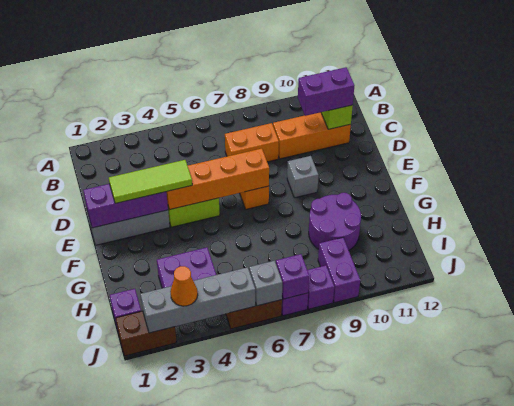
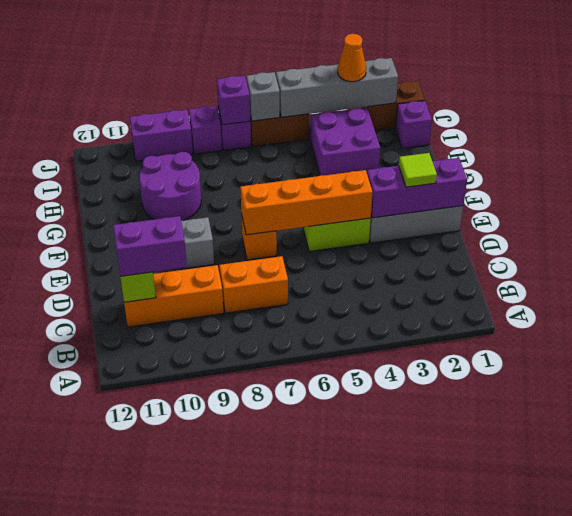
lime 1x3 tile [109,160,192,203] -> lime 1x1 tile [399,153,437,187]
purple 1x2 brick [318,238,360,303] -> purple 1x2 brick turned to [130,110,193,162]

